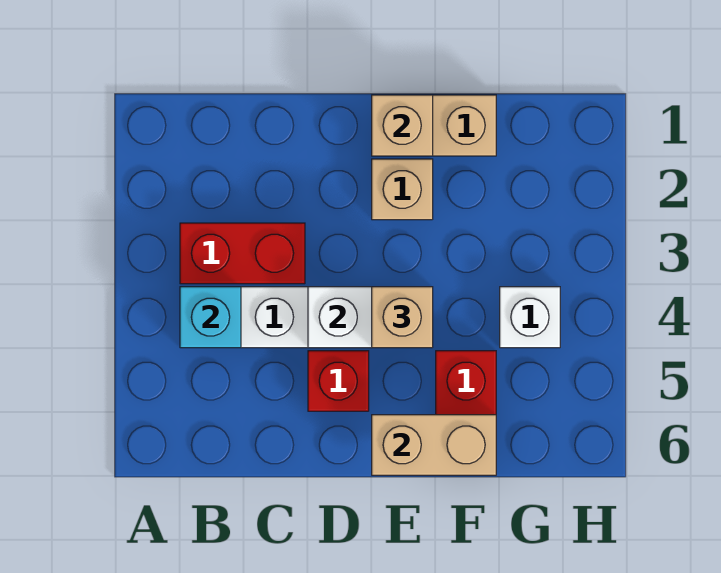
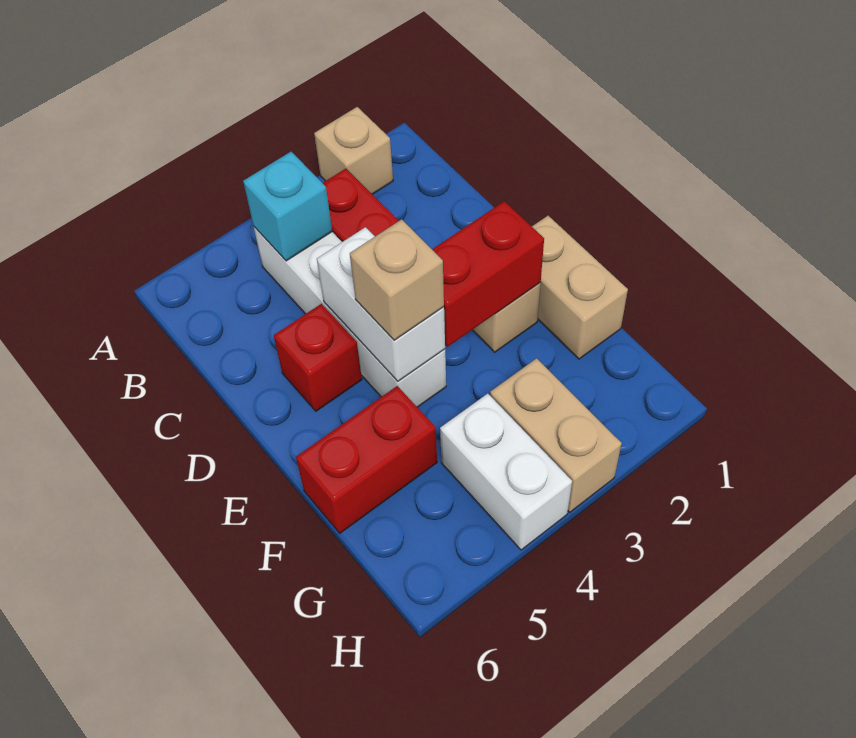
tan 1x1 brick [372,95,433,156] -> tan 1x1 brick moved to [314,107,393,194]
none -> red 1x2 brick [432,201,544,347]
tan 1x2 brick [372,415,496,475] -> tan 1x2 brick moved to [490,358,622,512]
white 1x1 brick [500,287,560,348] -> white 1x2 brick [440,394,572,550]

